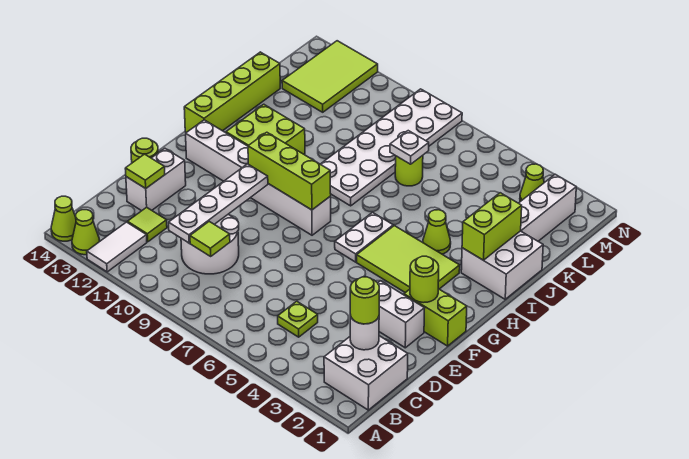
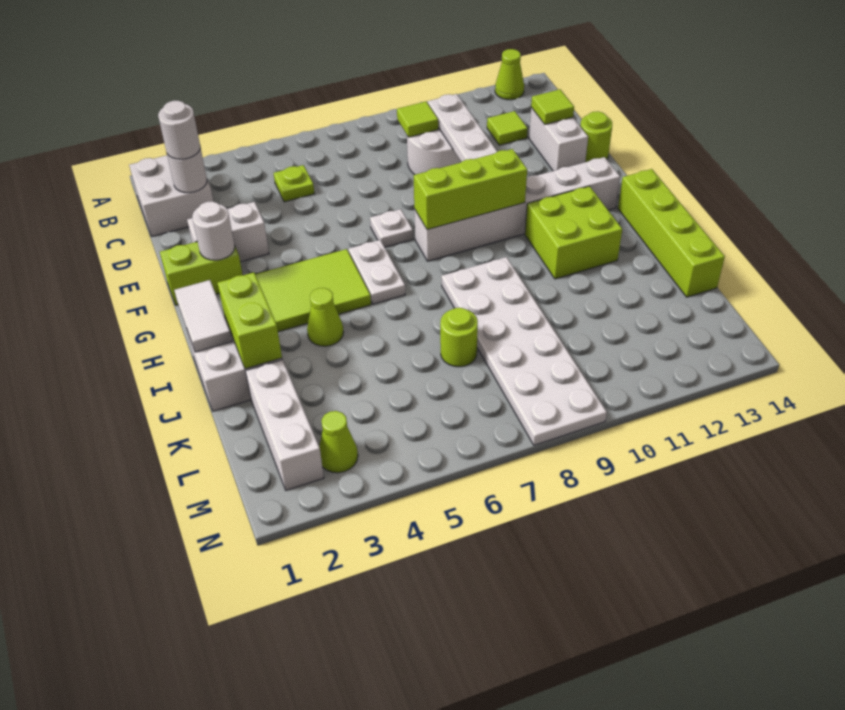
white 1x2 tile [87,222,147,272] -> white 1x2 tile moved to [174,280,232,352]
lime 1x1 cone [51,196,76,241] -> none
lime 1x1 round brick [350,277,379,324] -> white 1x1 round brick [158,101,200,159]
lime 1x1 round brick [410,256,439,303] -> white 1x1 round brick [192,201,235,260]
white 1x1 plate [390,131,429,164] -> white 1x1 plate moved to [370,209,413,247]
lime 2x3 tile [282,41,378,112] -> none

